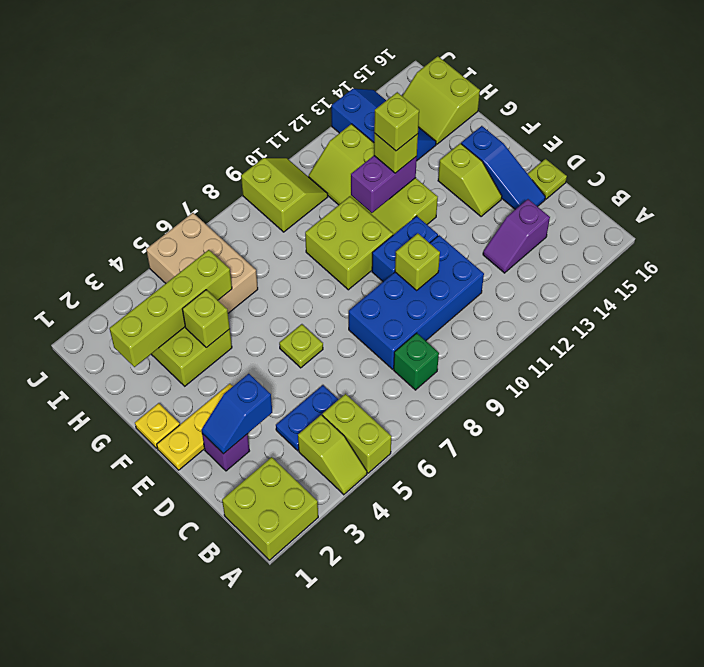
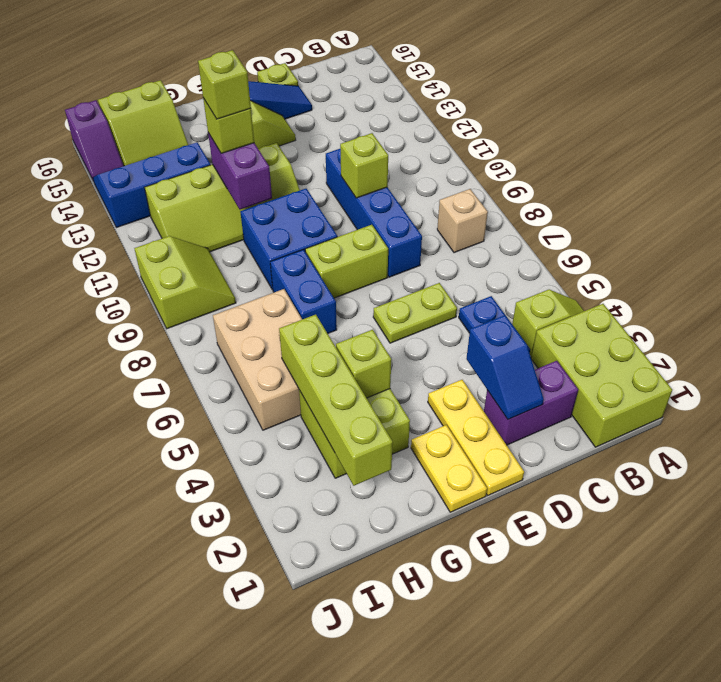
lime 2x2 brick [222,457,318,560] -> lime 2x3 brick [531,304,672,447]
lime 1x2 brick [322,394,392,473] -> lime 1x2 brick moved to [305,225,388,298]
green 1x1 brick [394,333,439,390] -> tan 1x1 brick [437,189,488,253]
blue 2x4 brick [349,235,484,369] -> blue 1x4 brick [326,149,422,277]
purple 1x2 slope [483,199,550,273] -> purple 1x2 slope moved to [65,100,123,180]
purple 1x1 brick [202,434,249,471] -> purple 1x2 brick [484,361,578,445]
lime 1x1 plate [279,324,323,368] -> lime 1x2 plate [373,283,457,343]
blue 1x2 brick [372,216,438,282] -> blue 1x2 brick moved to [270,250,337,333]
yellow 1x1 plate [135,403,180,448] -> yellow 1x2 plate [411,425,487,512]
lime 2x2 brick [305,197,393,290] -> blue 2x2 brick [240,189,337,289]
tan 2x3 brick [146,213,258,313] -> tan 2x3 brick turned to [213,289,302,430]
lime 2x2 slope [241,158,328,232] -> lime 2x2 slope turned to [134,236,236,329]

